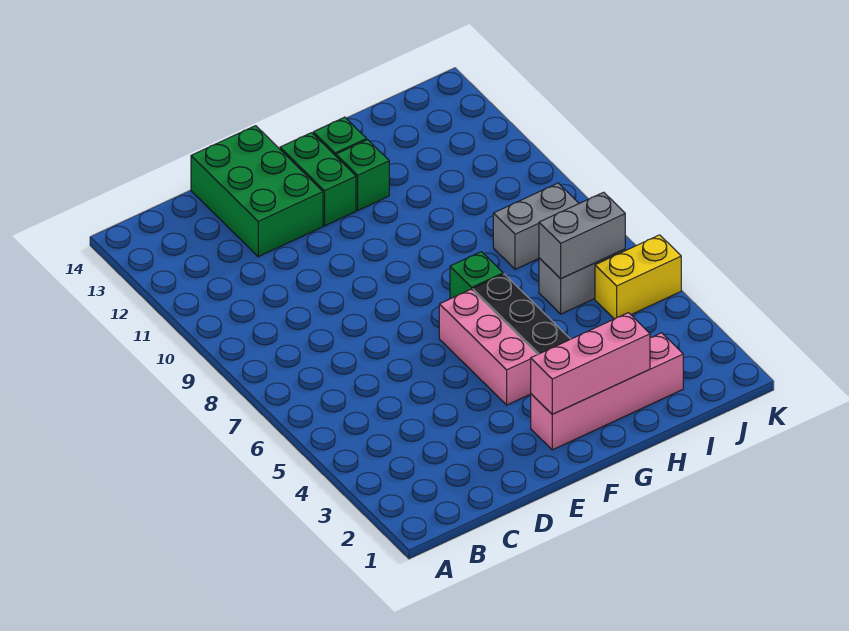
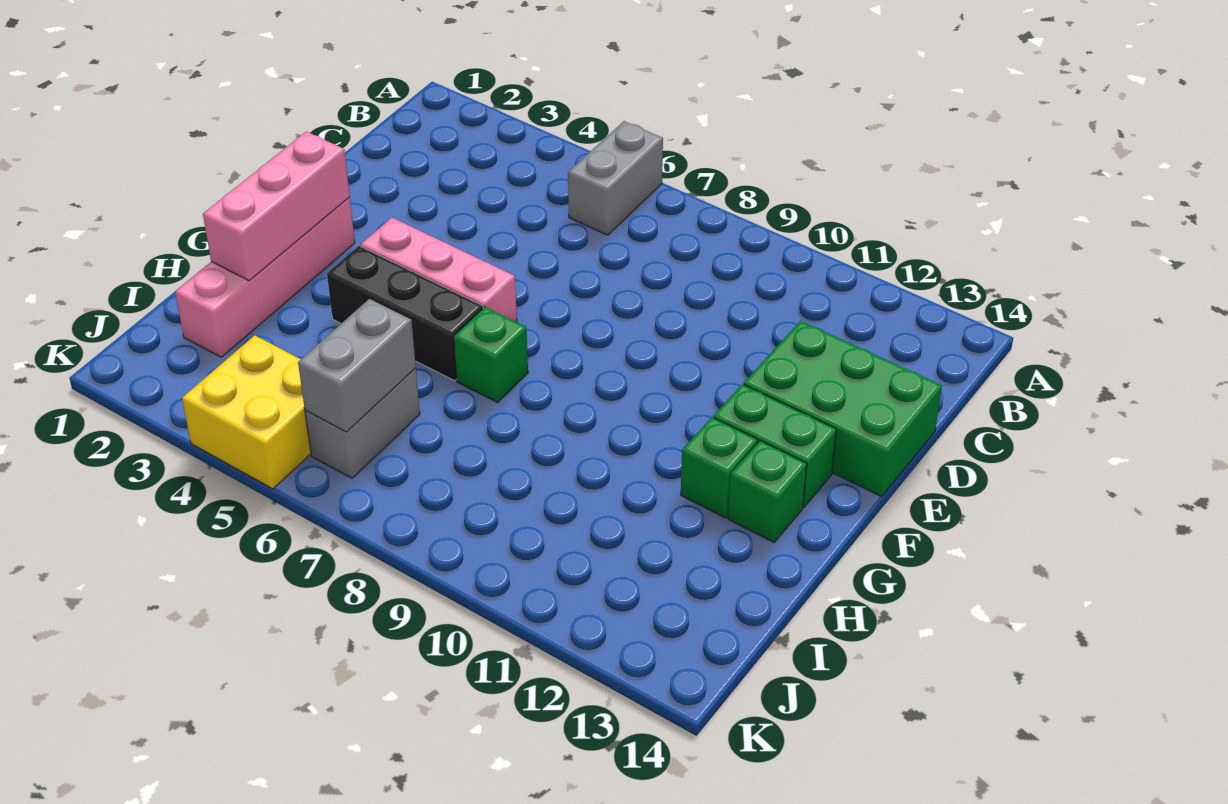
grey 1x2 brick [493,183,579,269] -> grey 1x2 brick moved to [568,121,663,235]
yellow 1x2 brick [595,235,681,319] -> yellow 2x2 brick [182,335,311,489]

